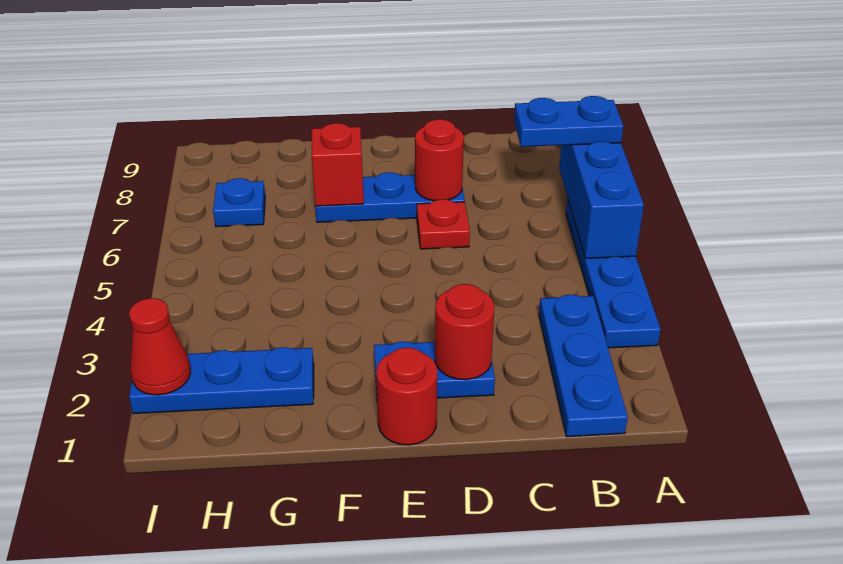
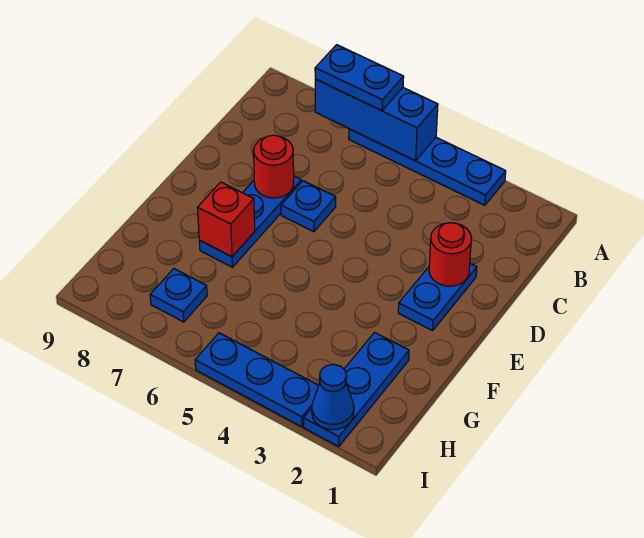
blue 1x2 plate [514,96,623,147] -> blue 1x2 plate turned to [315,45,404,111]
blue 1x3 plate [539,295,628,437] -> blue 1x3 plate moved to [195,333,319,427]
red 1x1 plate [417,199,470,249] -> blue 1x1 plate [281,181,336,232]
red 1x1 round brick [376,348,437,445] -> none
red 1x1 cone [129,298,191,395] -> blue 1x1 cone [312,364,354,430]

